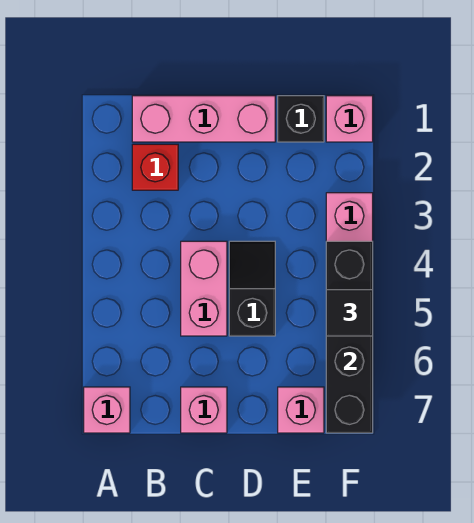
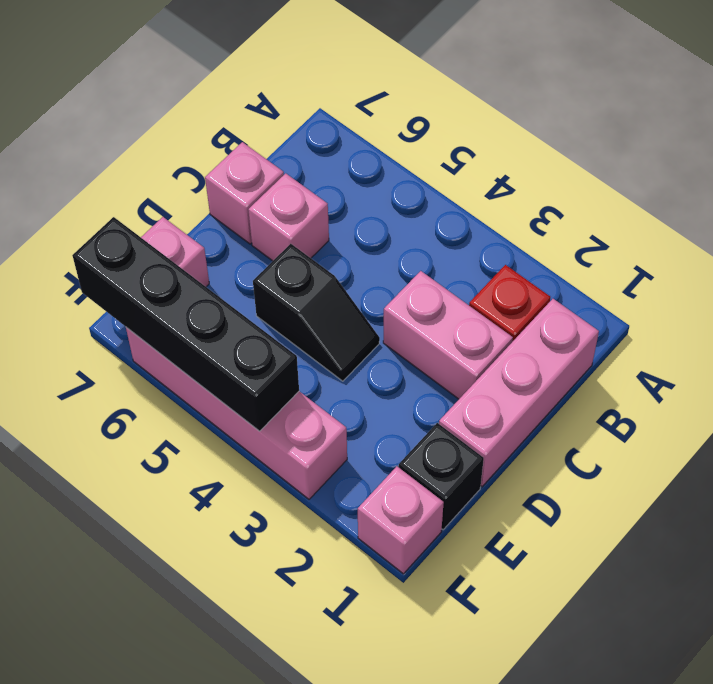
pink 1x1 brick [84,387,130,433] -> pink 1x1 brick moved to [248,173,329,261]
pink 1x2 brick [181,241,227,336] -> pink 1x2 brick moved to [383,271,513,399]
black 1x1 tile [326,290,373,336] -> none

